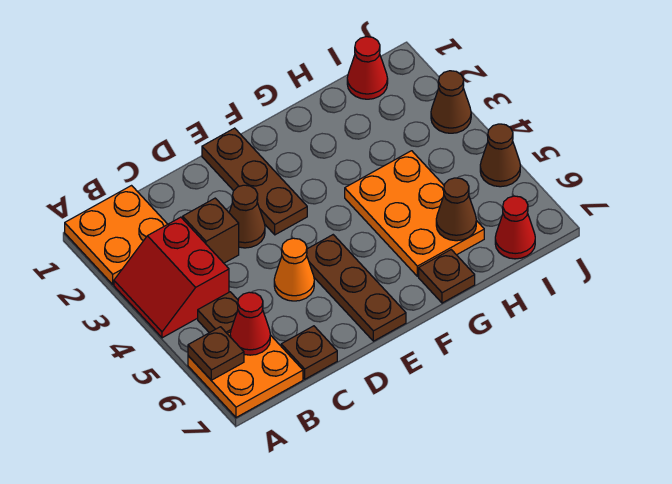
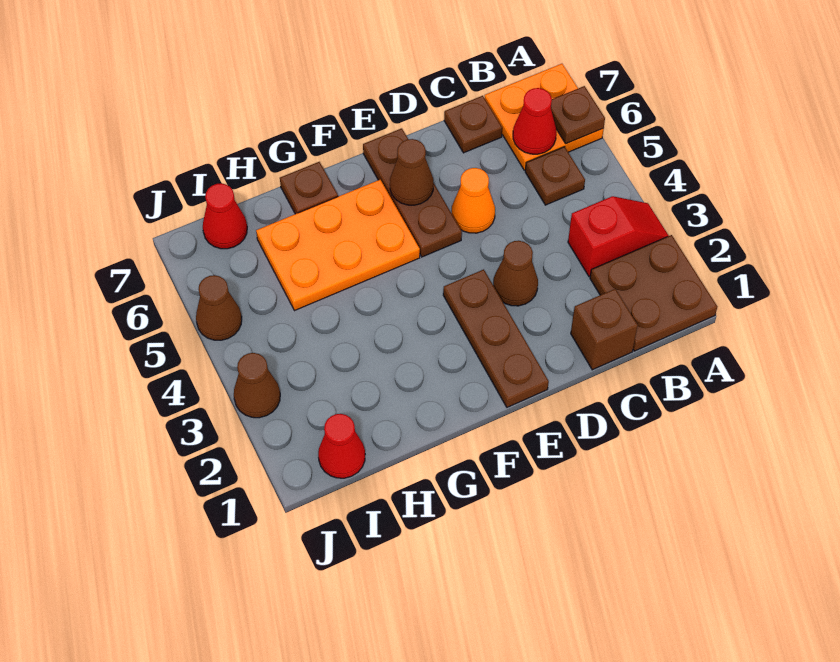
orange 2x2 plate [65,186,168,284] -> brown 2x2 plate [590,235,717,351]
red 2x2 slope [114,217,229,338] -> red 1x2 slope [568,196,669,277]
brown 1x1 brick [183,198,239,263] -> brown 1x1 brick moved to [571,289,638,370]
orange 2x3 plate [345,151,484,276] -> orange 2x3 plate turned to [256,180,420,311]
brown 1x1 cone [436,178,476,241] -> brown 1x1 cone moved to [390,139,433,205]

